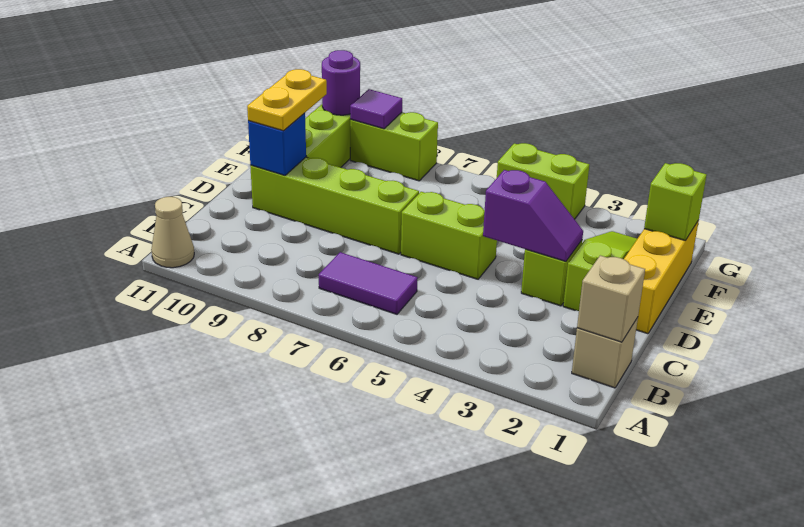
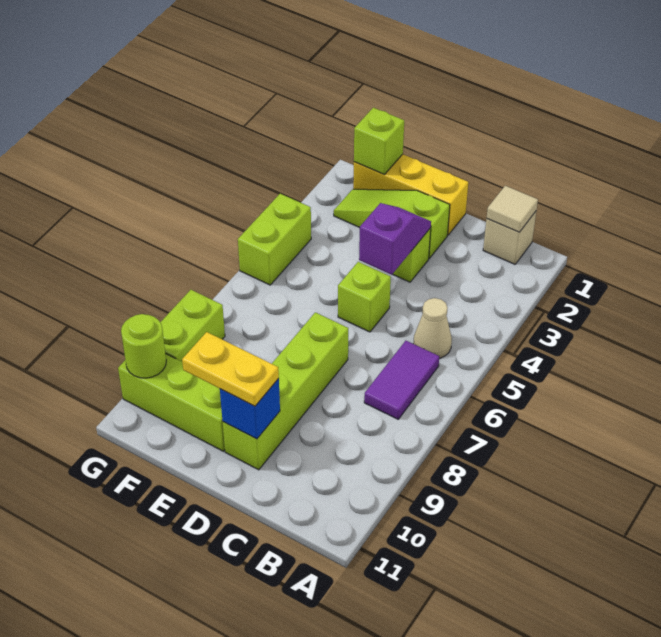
tan 1x1 cone [151,197,194,268] -> tan 1x1 cone moved to [413,298,452,358]
tan 1x1 brick [577,255,645,342] -> tan 1x1 tile [487,186,538,232]
lime 1x2 brick [401,192,497,279] -> lime 1x1 brick [338,262,391,332]
purple 1x1 tile [350,89,402,129] -> none
purple 1x1 round brick [322,50,360,115] -> lime 1x1 round brick [121,314,166,378]

